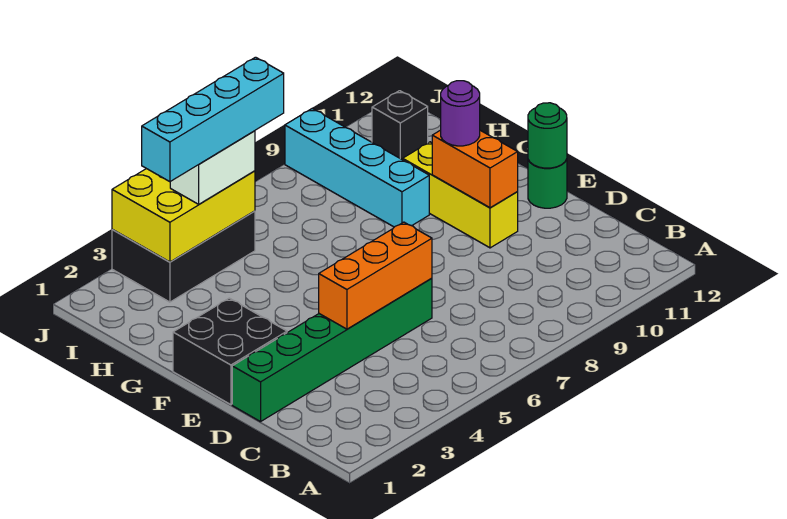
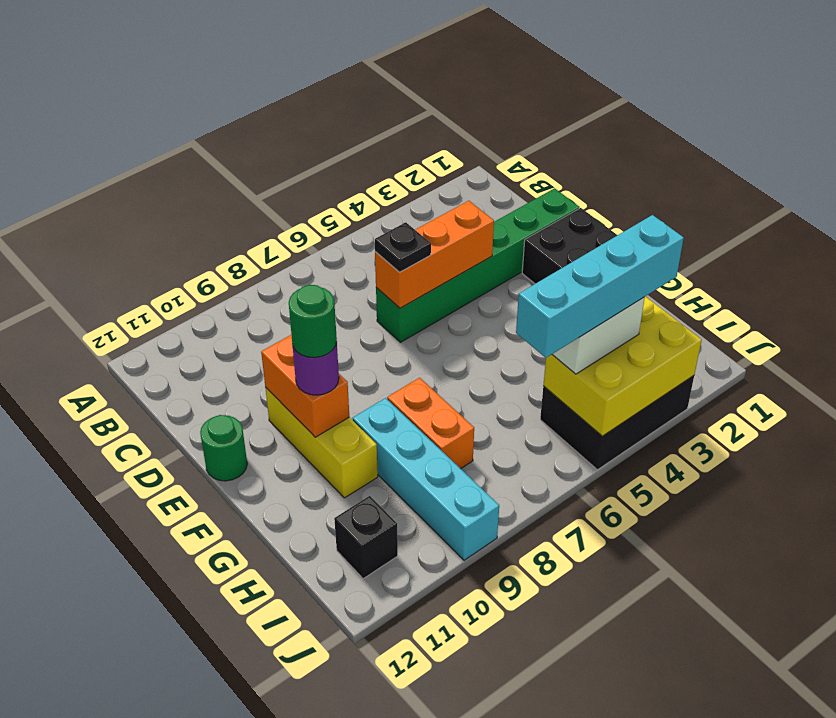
none -> black 1x1 plate [375,222,431,272]
green 1x1 round brick [528,103,567,168] -> green 1x1 round brick moved to [289,285,337,358]
none -> orange 1x2 brick [387,378,474,469]

